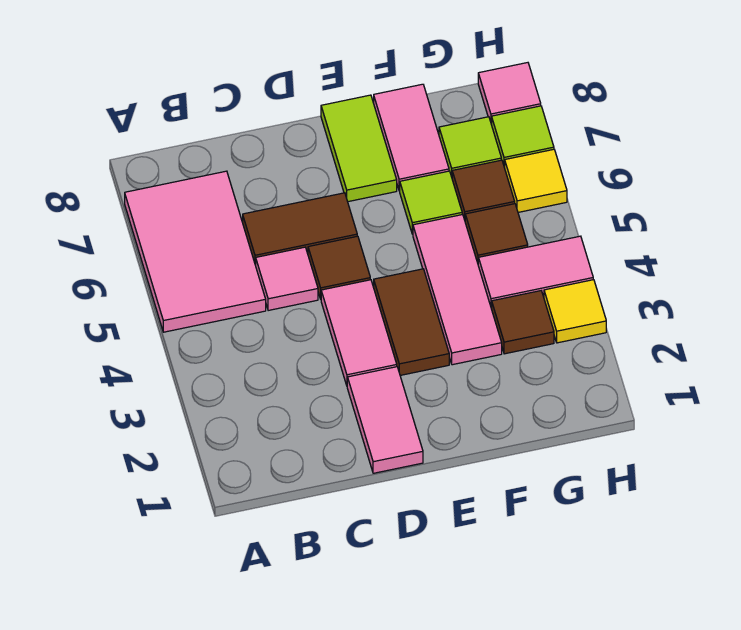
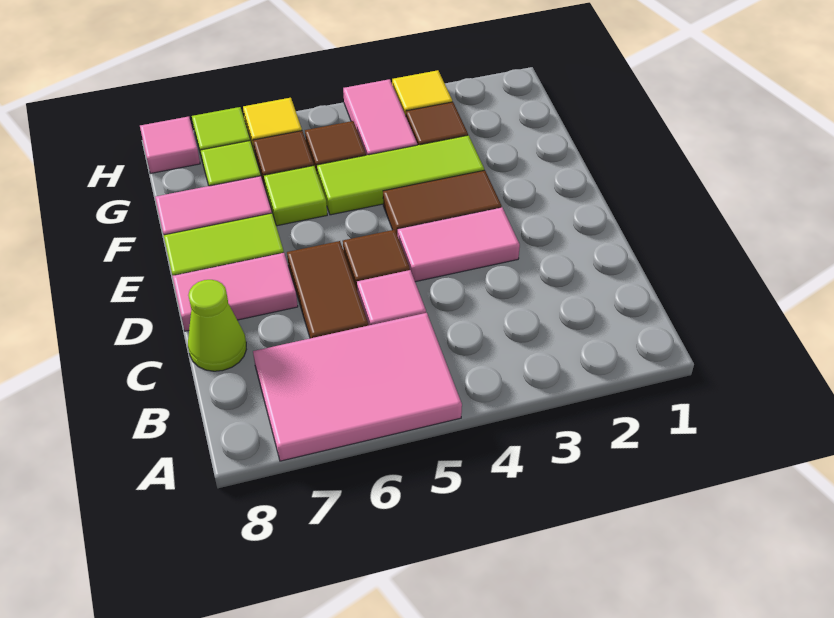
none -> lime 1x1 cone [188,280,246,371]
pink 1x2 tile [347,367,423,473] -> pink 1x2 tile moved to [173,253,298,331]
pink 1x3 tile [413,214,502,365] -> lime 1x3 tile [317,135,484,215]

